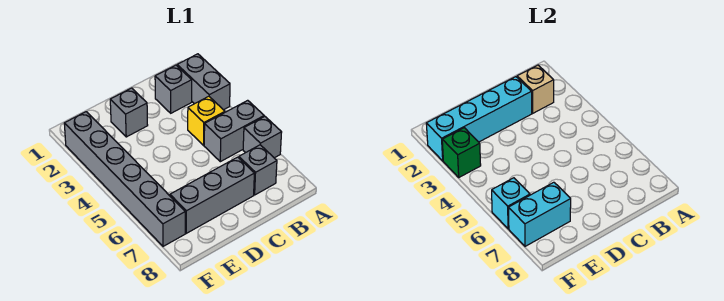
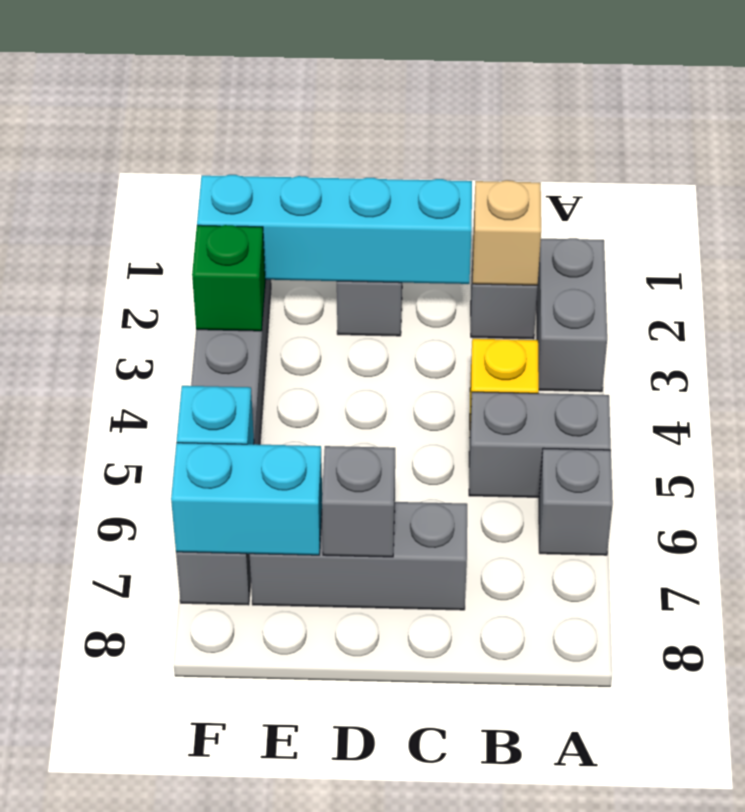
grey 1x1 brick [239,145,277,195] -> grey 1x1 brick moved to [322,446,395,557]

